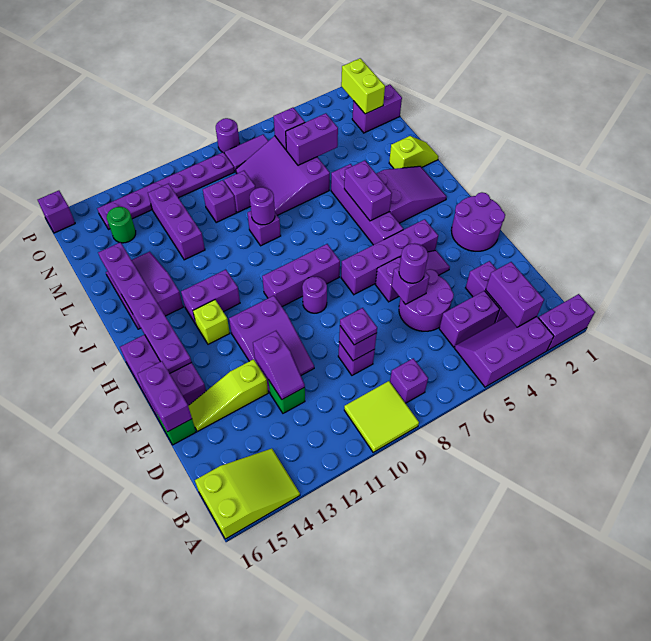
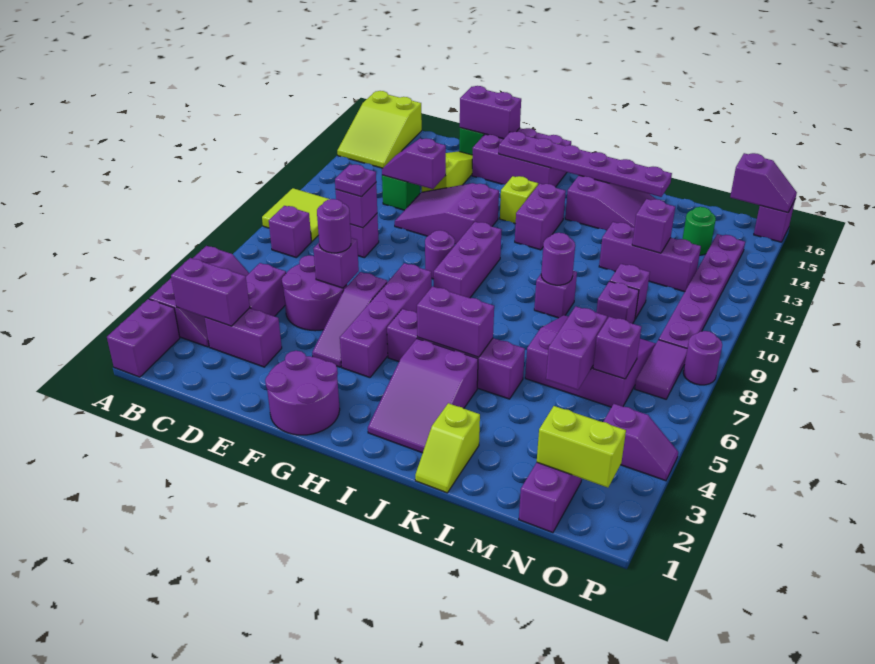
none -> purple 1x1 brick [632,199,675,253]
none -> purple 1x2 slope [603,404,678,481]
none -> purple 1x2 slope [730,153,797,213]

